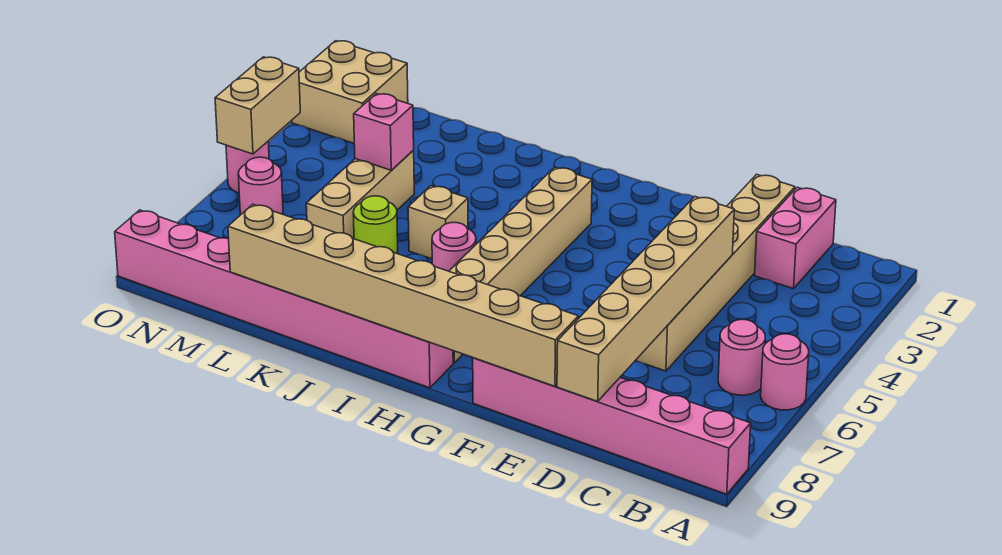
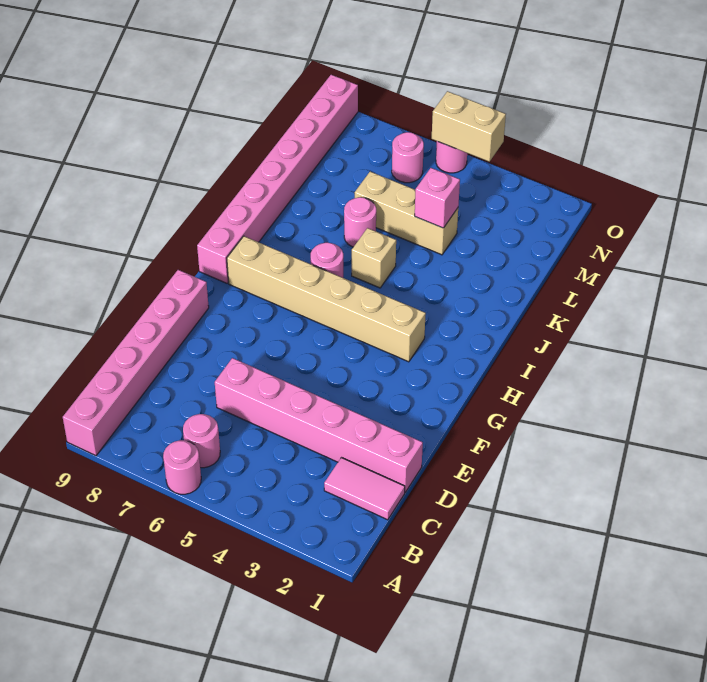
pink 1x2 brick [755,187,836,289] -> pink 1x2 tile [324,458,405,520]
tan 1x6 brick [635,174,795,371] -> pink 1x6 brick [215,358,423,492]
tan 1x6 brick [557,197,734,401] -> none
tan 1x8 brick [228,204,578,386] -> none
lime 1x1 round brick [353,196,398,254] -> pink 1x1 round brick [344,197,376,247]
tan 2x2 brick [292,41,408,143] -> none

